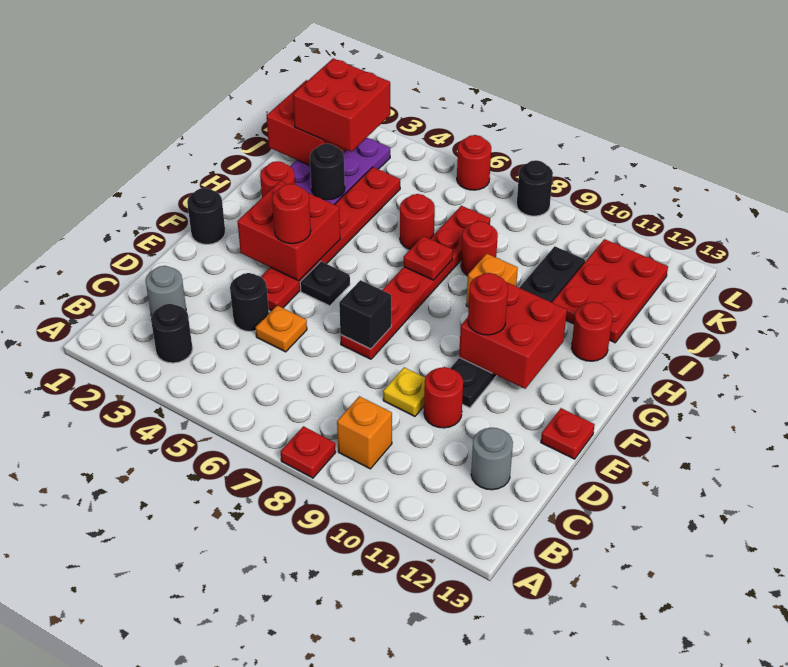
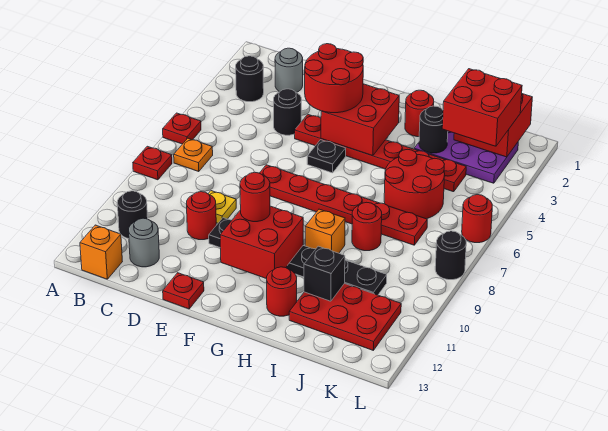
orange 1x1 brick [337,396,392,469] -> orange 1x1 brick moved to [80,225,122,279]
orange 1x1 plate [255,305,307,352] -> orange 1x1 plate moved to [174,138,213,172]
black 1x1 brick [339,280,391,349] -> black 1x1 brick moved to [304,246,345,301]
black 1x1 round brick [187,188,225,244] -> black 1x1 round brick moved to [117,191,148,238]
red 1x1 round brick [272,184,311,244] -> red 2x2 round brick [305,44,363,113]
red 1x1 plate [404,236,453,280] -> red 1x1 plate moved to [163,113,201,144]
red 1x1 round brick [400,194,435,249] -> red 2x2 round brick [384,149,445,219]

